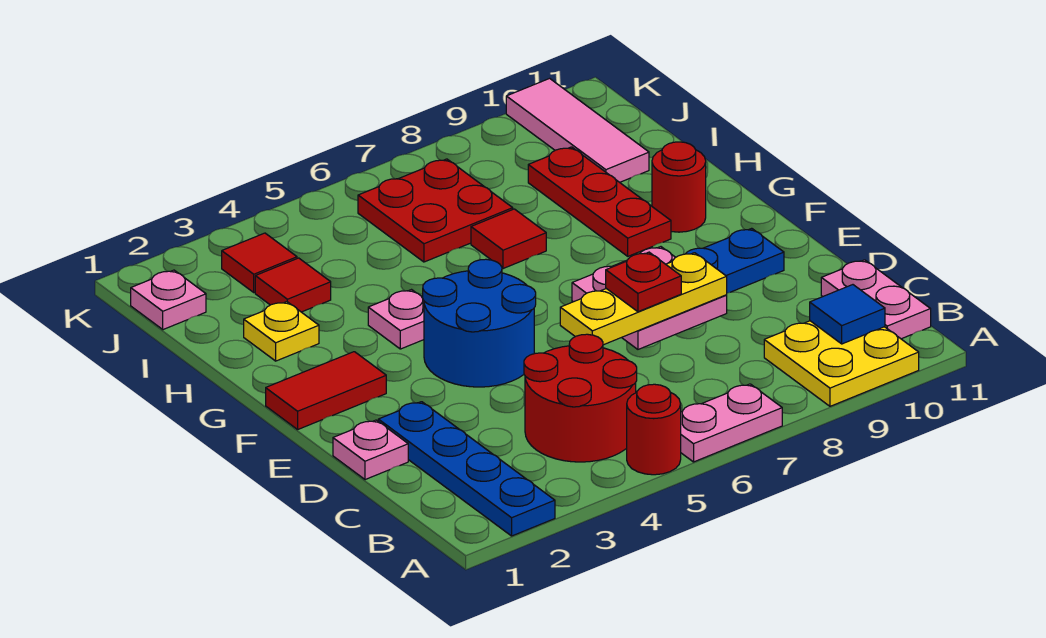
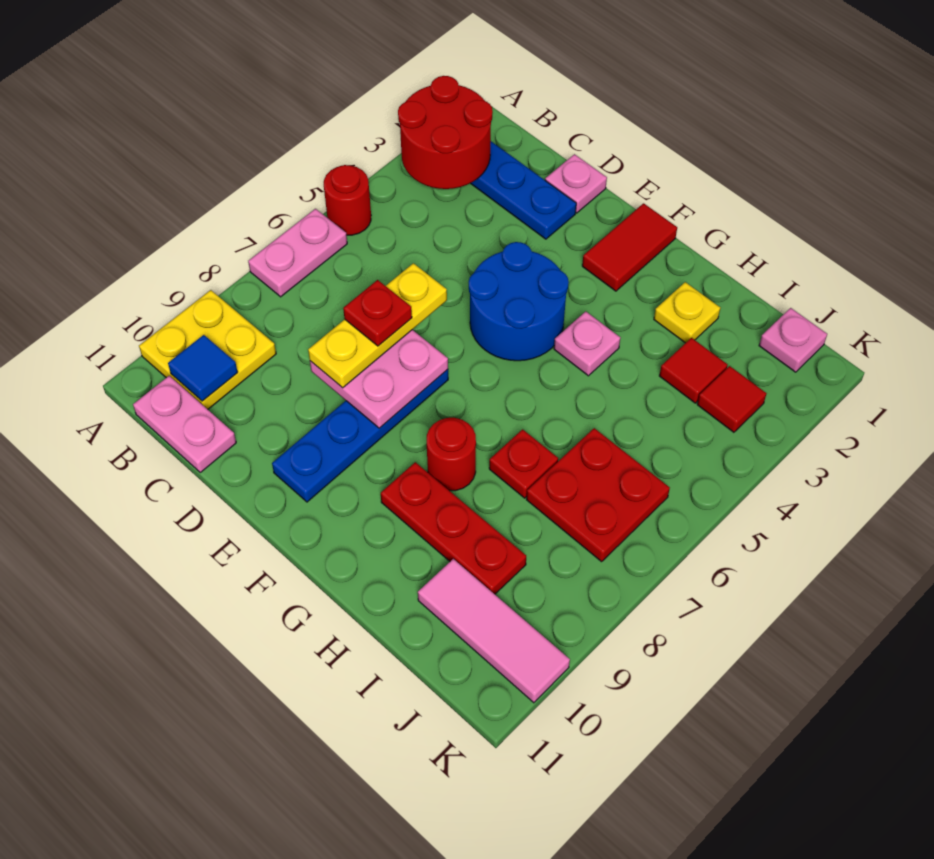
red 2x2 round brick [524,334,637,462] -> red 2x2 round brick moved to [398,76,493,189]
red 1x1 round brick [652,142,706,232] -> red 1x1 round brick moved to [427,418,476,491]
red 1x1 tile [471,209,546,269] -> red 1x1 plate [489,429,558,498]

